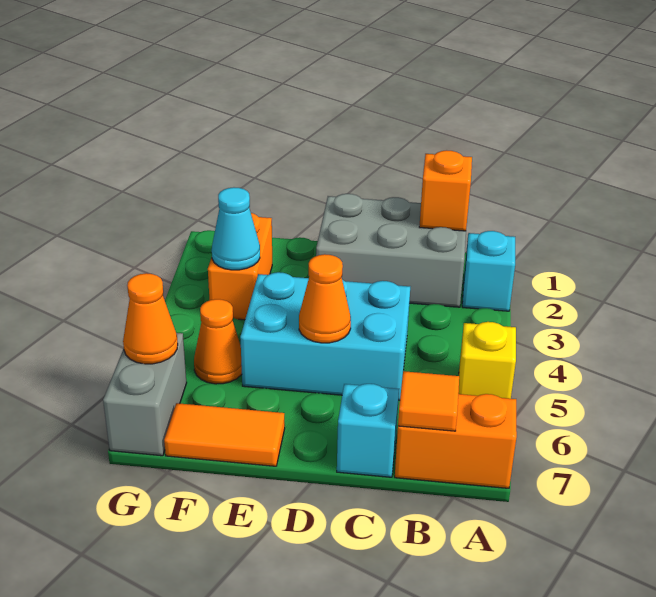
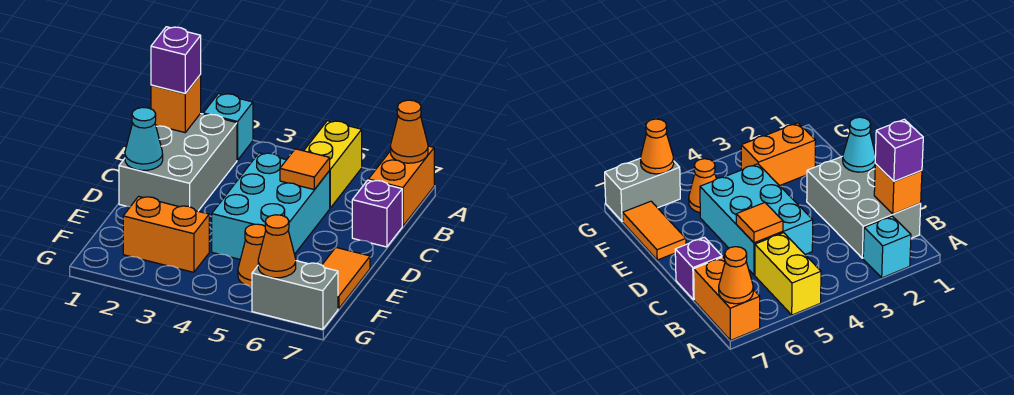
yellow 1x1 brick [458,322,516,399] -> yellow 1x2 brick [304,121,362,208]
none -> purple 1x1 brick [151,27,201,93]
orange 1x1 tile [398,371,459,431] -> orange 1x1 tile moved to [280,149,330,190]
cyan 1x1 brick [337,384,399,477] -> purple 1x1 brick [352,180,402,247]
orange 1x1 cone [299,254,351,343] -> orange 1x1 cone moved to [391,100,428,163]
cyan 1x1 cone [212,187,260,270] -> cyan 1x1 cone moved to [125,107,163,170]

